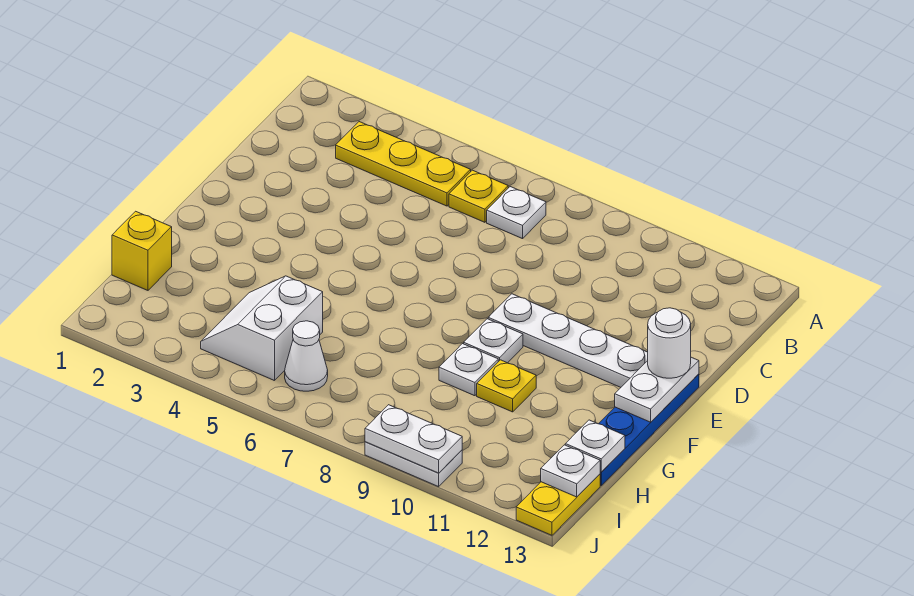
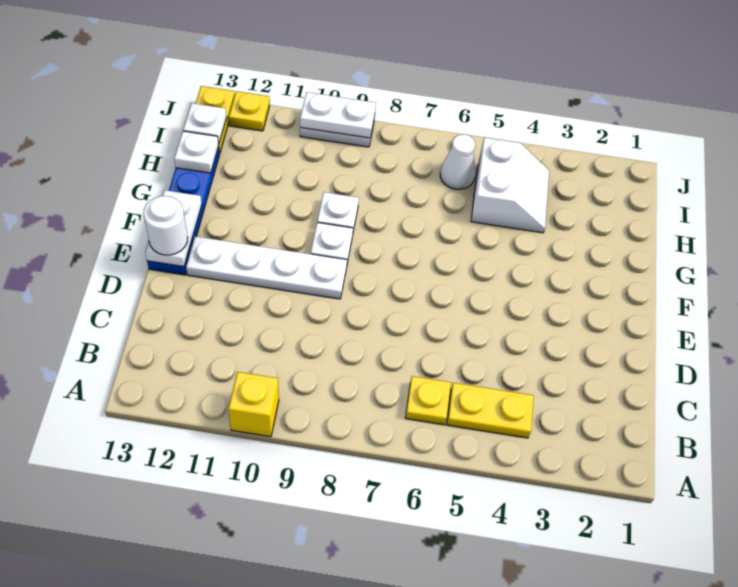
yellow 1x3 plate [336,122,471,206] -> yellow 1x2 plate [447,383,534,438]
white 1x1 plate [487,187,546,239] -> none
yellow 1x1 plate [477,360,536,412] -> yellow 1x1 plate moved to [229,91,270,131]
yellow 1x1 brick [112,211,172,290] -> yellow 1x1 brick moved to [228,372,279,437]

